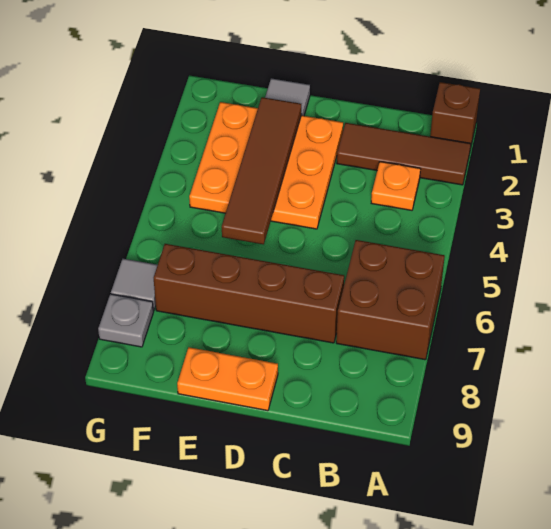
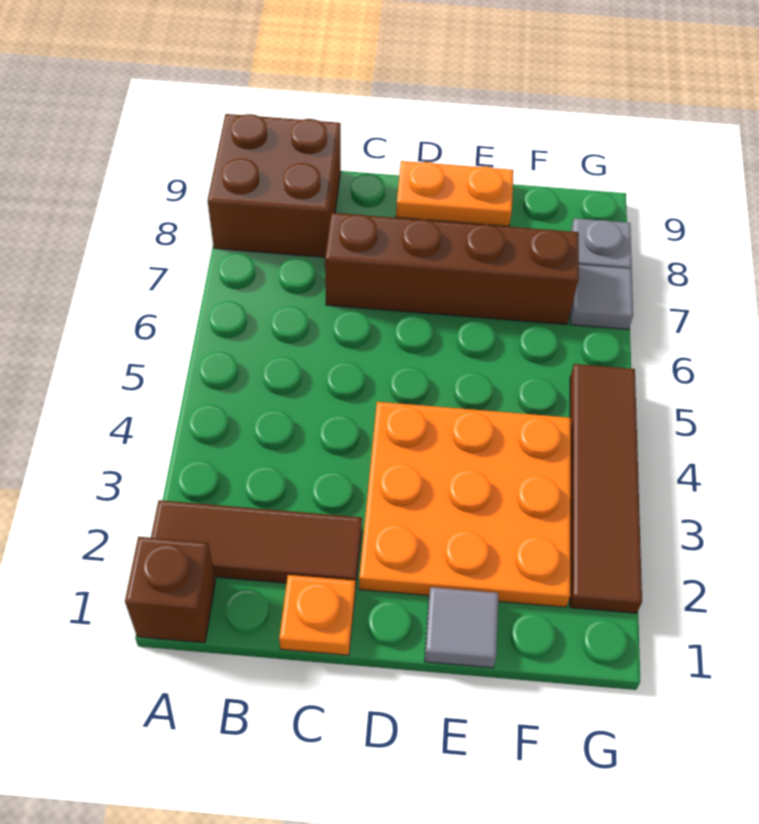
brown 2x2 brick [336,240,445,360] -> brown 2x2 brick moved to [208,114,341,257]
orange 1x1 plate [371,162,420,210] -> orange 1x1 plate moved to [279,575,356,655]
brown 1x4 tile [222,97,301,244] -> brown 1x4 tile moved to [570,364,642,613]

